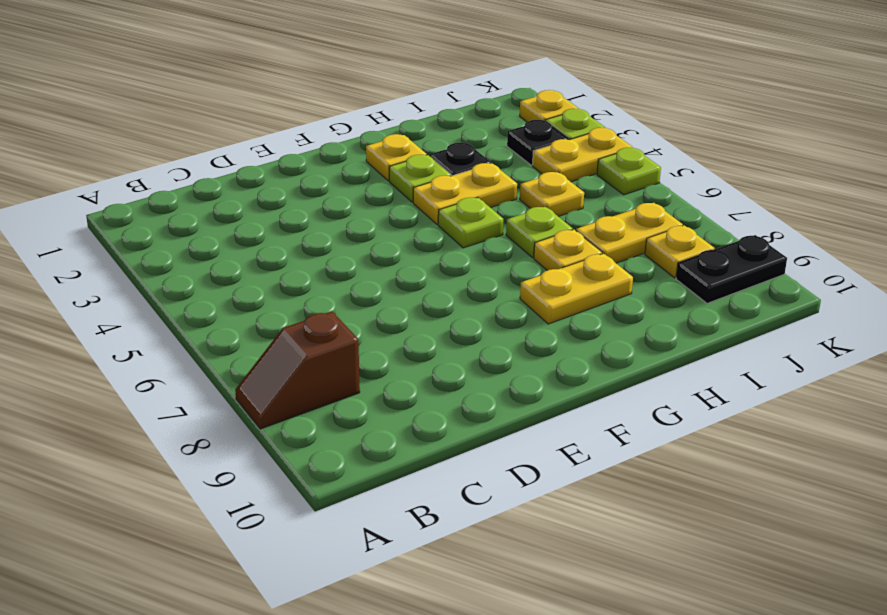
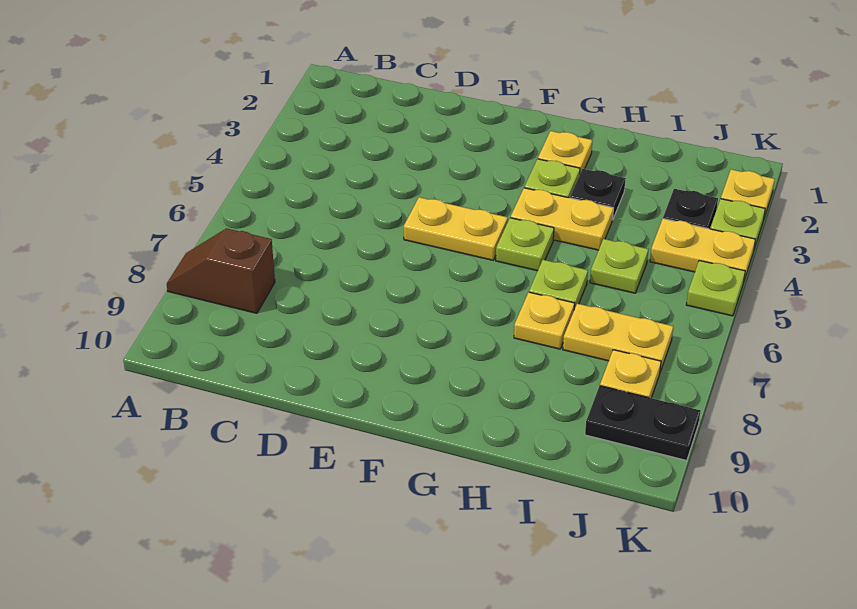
yellow 1x2 plate [520,253,633,324] -> yellow 1x2 plate moved to [404,197,508,260]
yellow 1x1 plate [520,172,584,216] -> lime 1x1 plate [590,239,648,293]

